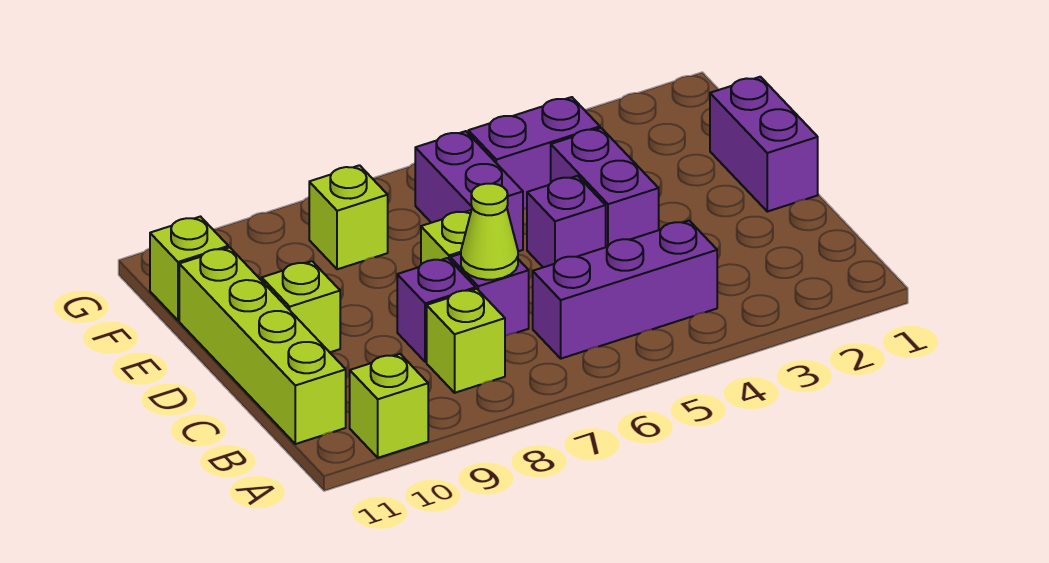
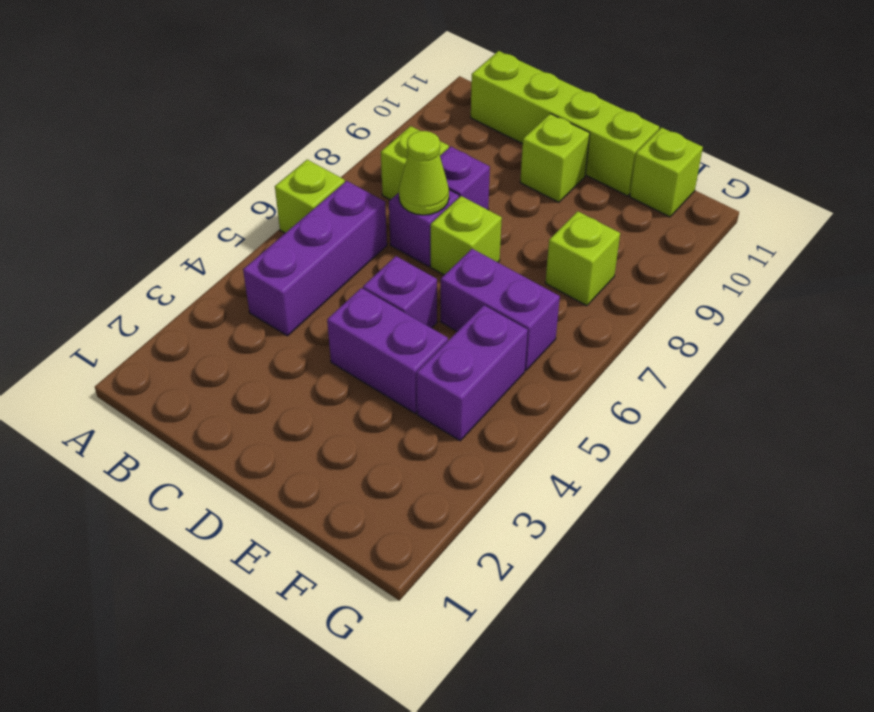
lime 1x1 brick [350,354,428,458] -> lime 1x1 brick moved to [275,160,345,233]
purple 1x2 brick [710,77,818,212] -> none

